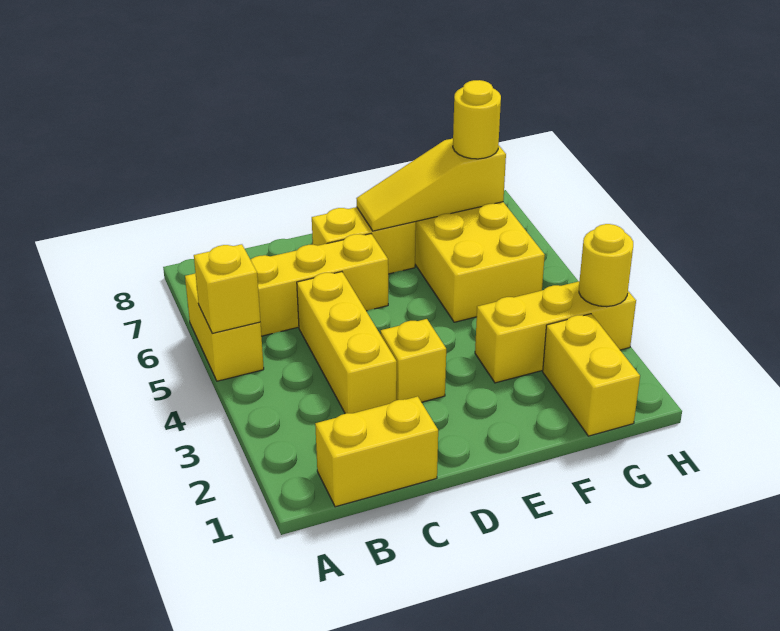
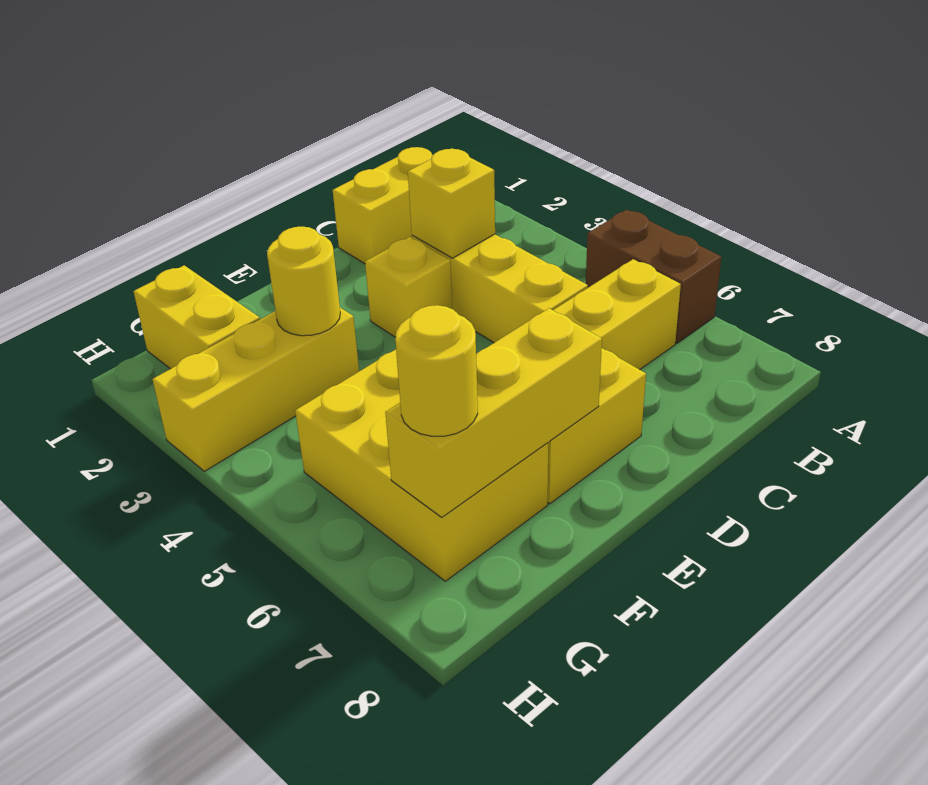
yellow 1x2 brick [185,273,264,381] -> brown 1x2 brick [586,210,721,343]
yellow 1x1 brick [194,244,260,333] -> yellow 1x1 brick moved to [408,149,495,258]
yellow 1x3 slope [356,138,506,231] -> yellow 1x3 brick [385,308,602,517]
yellow 1x1 round brick [579,224,633,307] -> yellow 1x1 round brick moved to [267,227,340,336]

